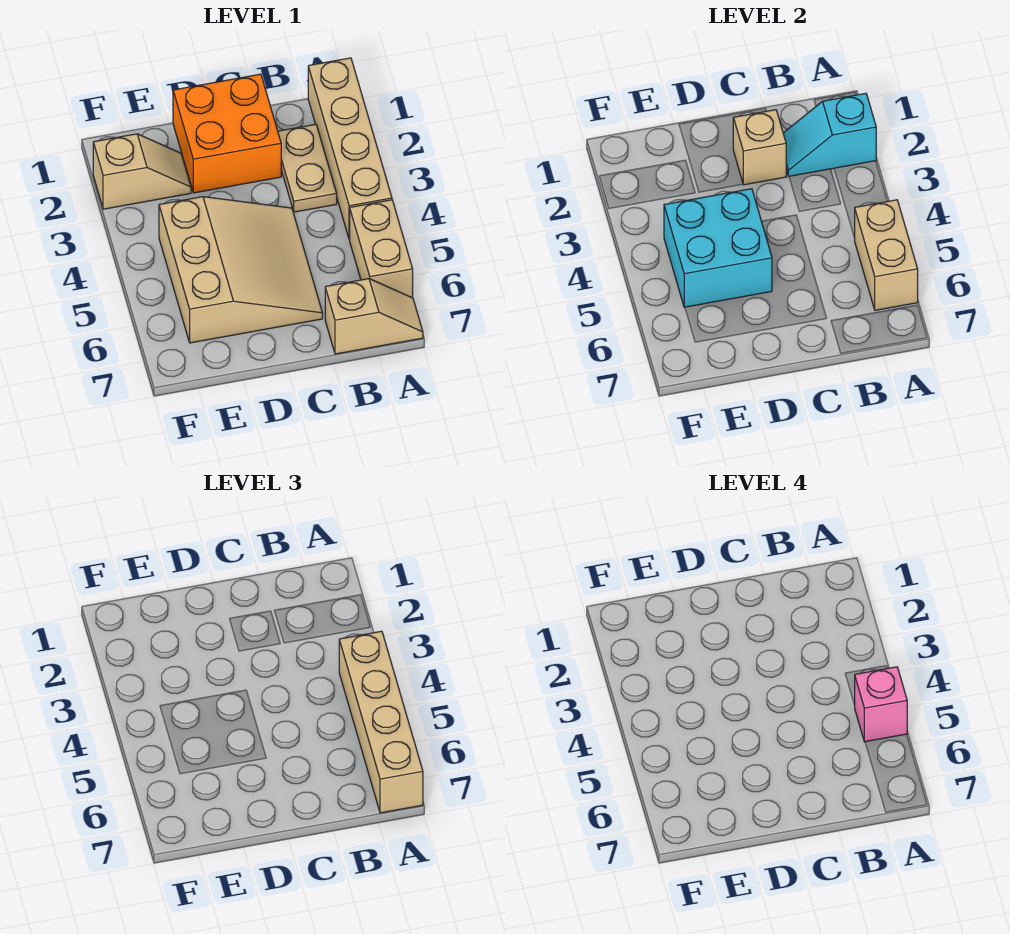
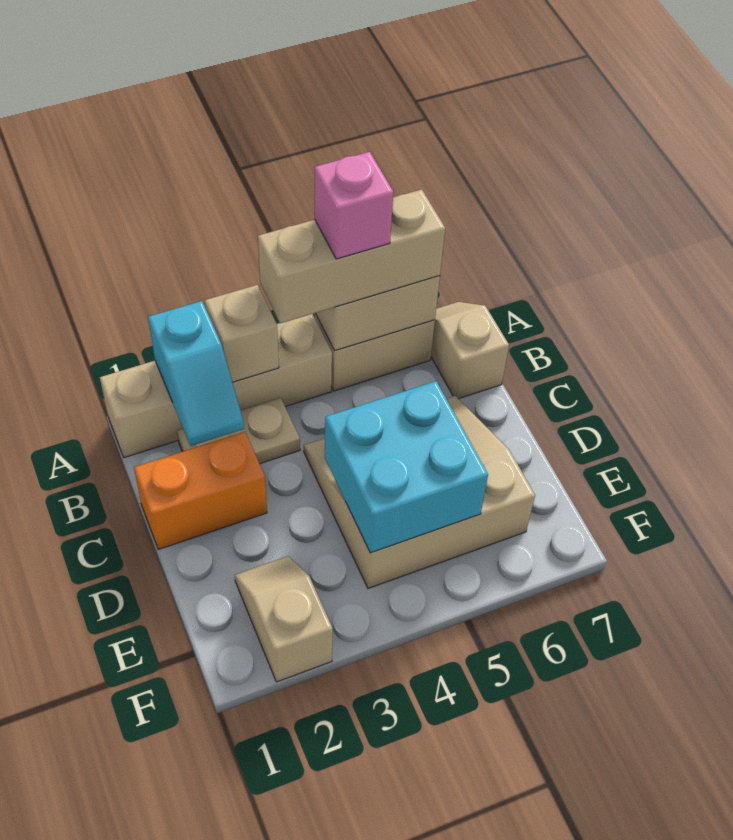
tan 1x4 brick [339,631,423,813] -> tan 1x3 brick [258,189,445,323]
orange 2x2 brick [173,74,281,193] -> orange 1x2 brick [134,432,267,549]
tan 1x1 brick [733,110,786,185] -> tan 1x1 brick moved to [205,285,279,382]

